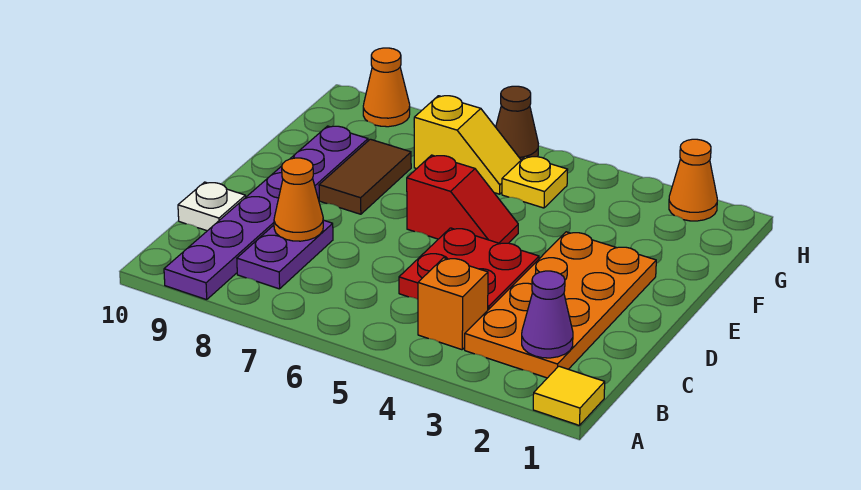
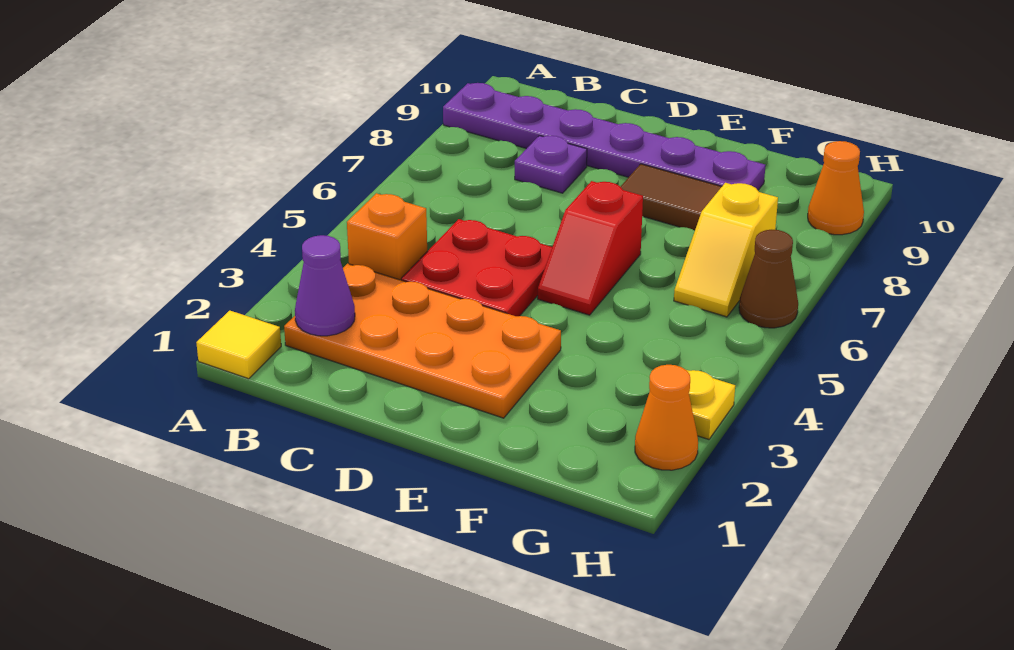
purple 1x2 plate [237,220,333,289] -> purple 1x1 plate [515,136,587,193]
orange 1x1 cone [274,158,323,241] -> none
white 1x1 plate [178,182,246,231] -> none
yellow 1x1 plate [502,156,568,208] -> yellow 1x1 plate moved to [687,370,735,439]

